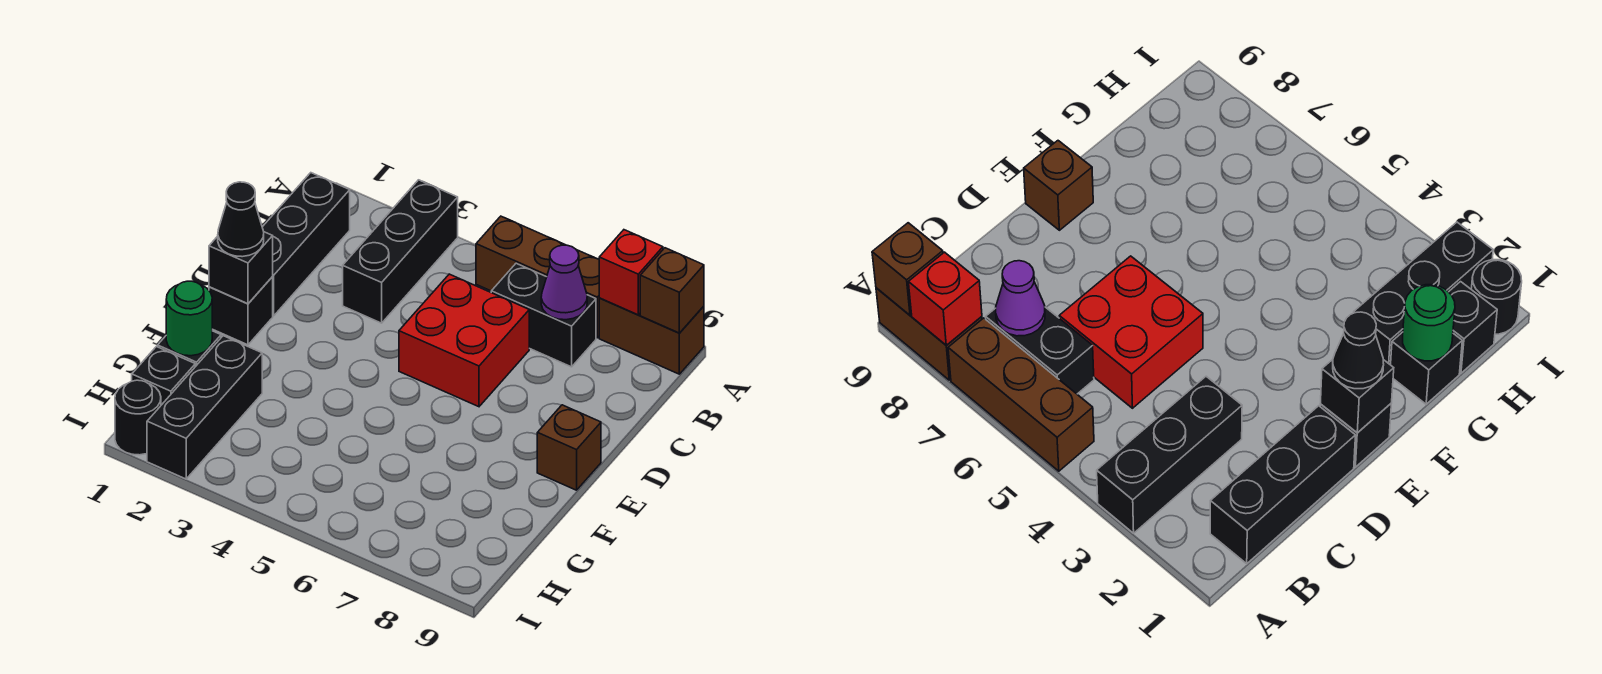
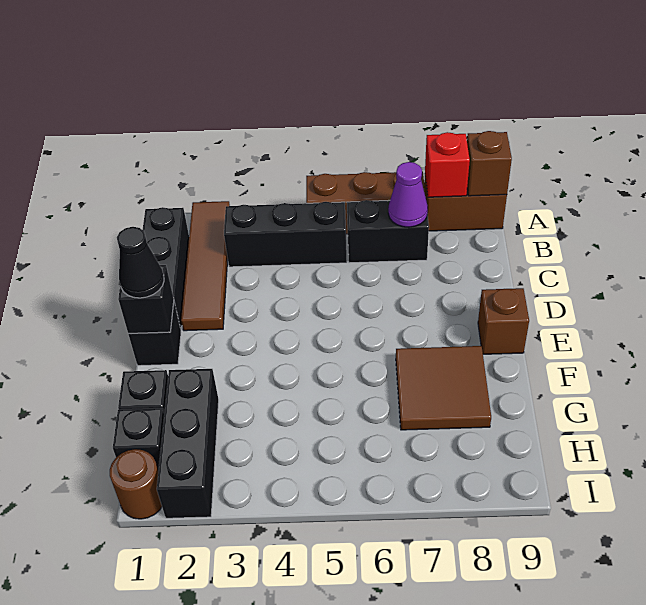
none -> brown 1x4 tile [181,201,230,331]
black 1x3 brick [343,180,458,323] -> black 1x3 brick turned to [224,202,347,267]
red 2x2 brick [399,274,529,407] -> none
none -> brown 2x2 tile [396,346,491,430]
green 1x1 round brick [166,281,212,356] -> none
black 1x1 round brick [115,380,161,455] -> brown 1x1 round brick [110,449,162,519]

